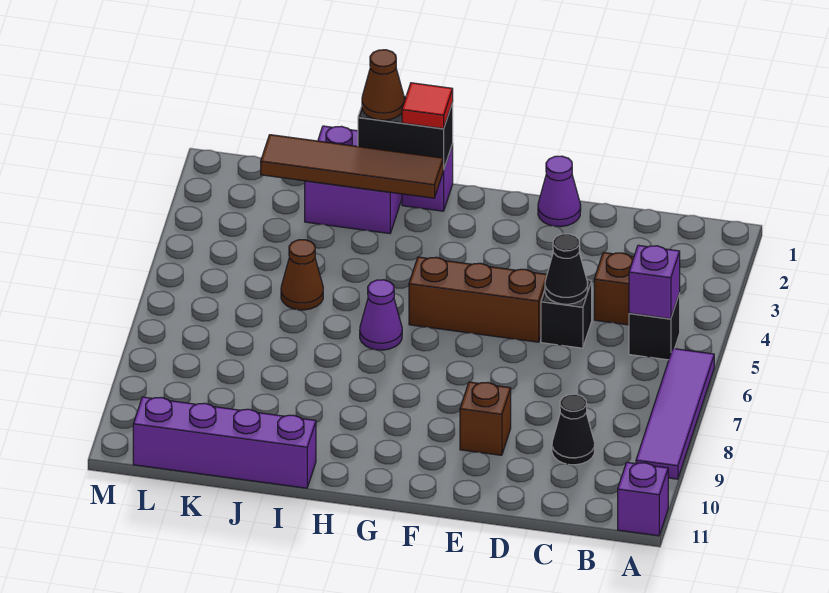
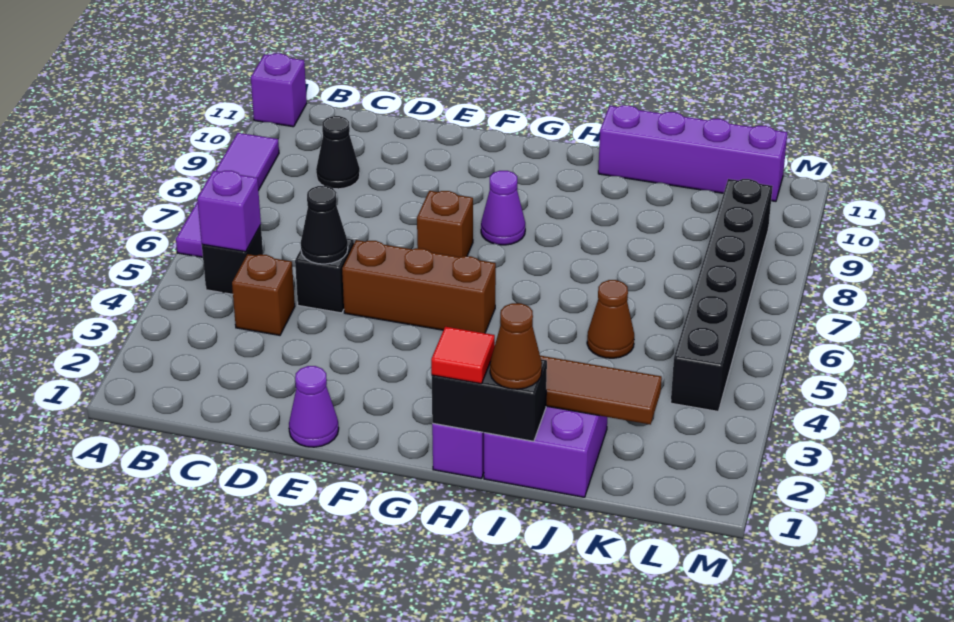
brown 1x1 brick [460,382,511,455] -> brown 1x1 brick moved to [417,191,473,257]
purple 1x1 cone [360,280,402,350] -> purple 1x1 cone moved to [481,171,525,245]
none -> black 1x6 brick [671,179,773,411]

